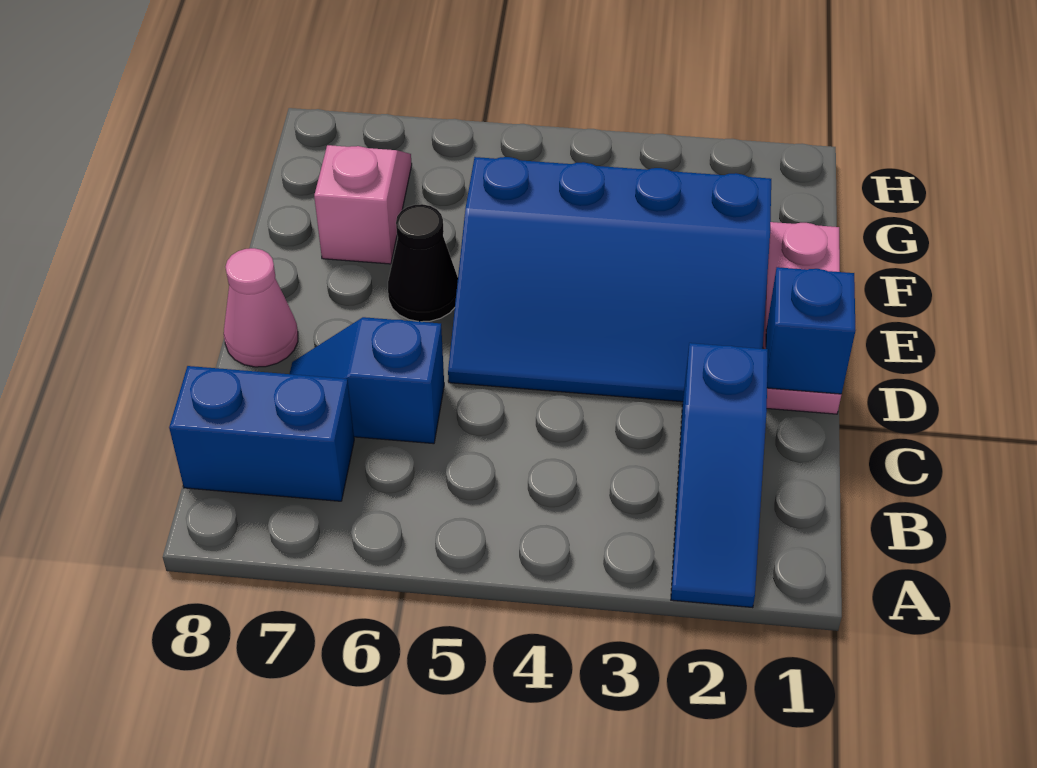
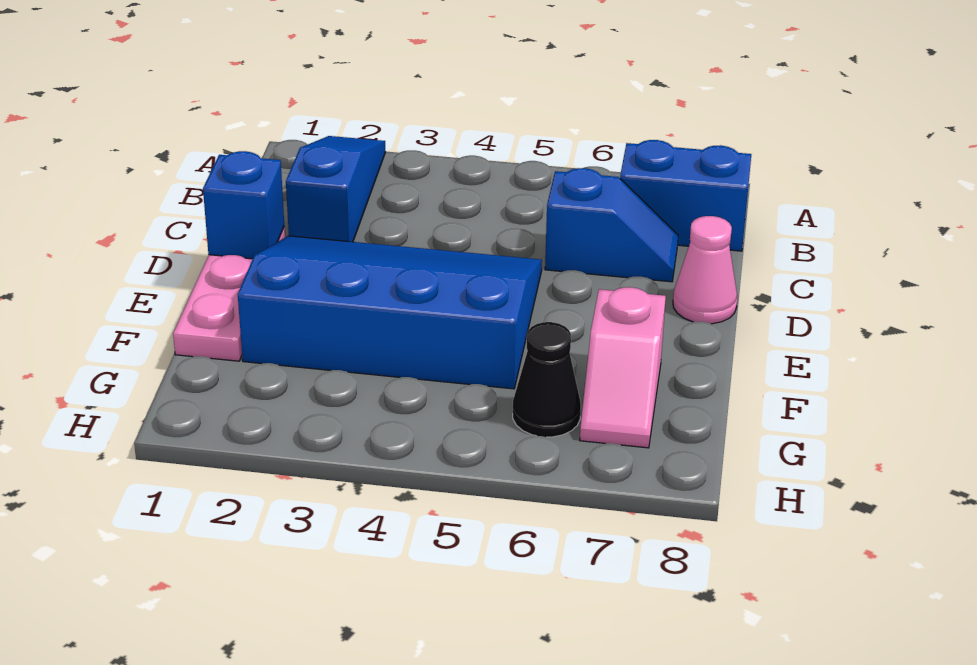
black 1x1 cone [388,204,458,322] -> black 1x1 cone moved to [513,322,581,437]

